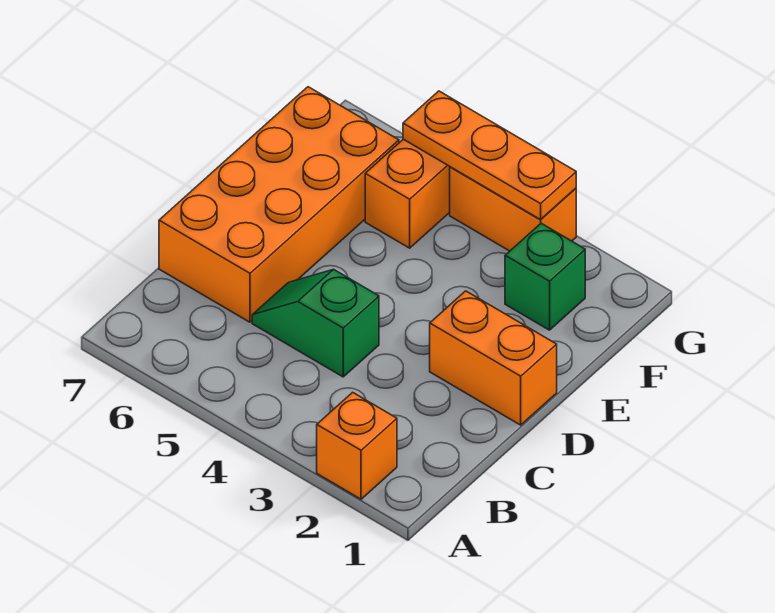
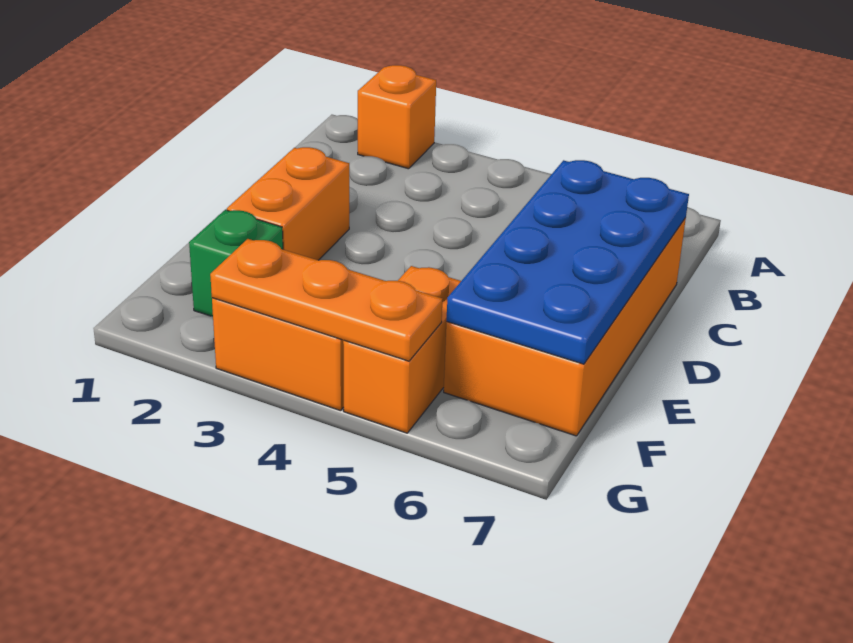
green 1x2 slope [252,269,379,377] -> none
none -> blue 2x4 plate [447,160,689,364]
orange 1x2 brick [430,291,557,425] -> orange 1x2 brick turned to [227,147,349,260]

